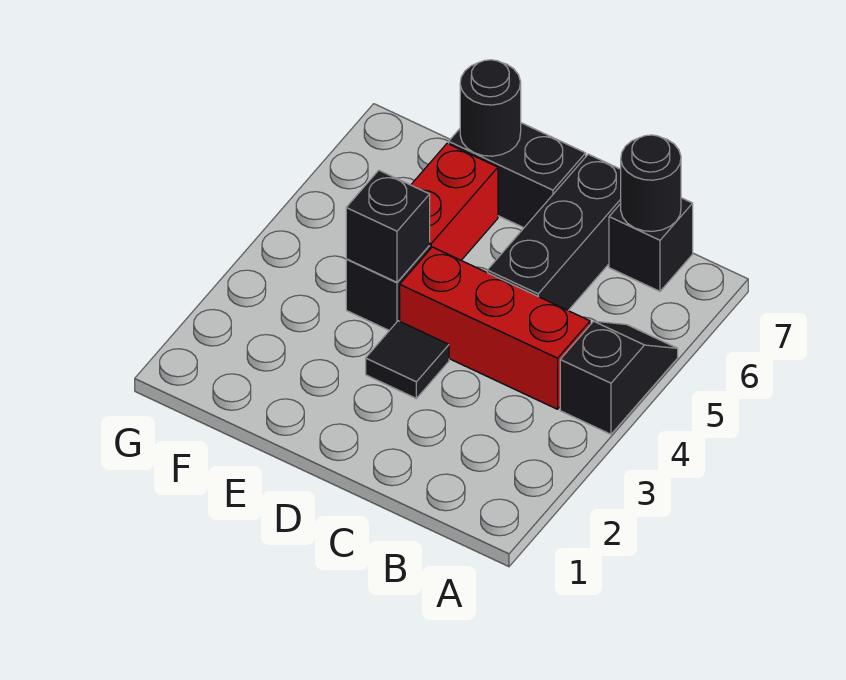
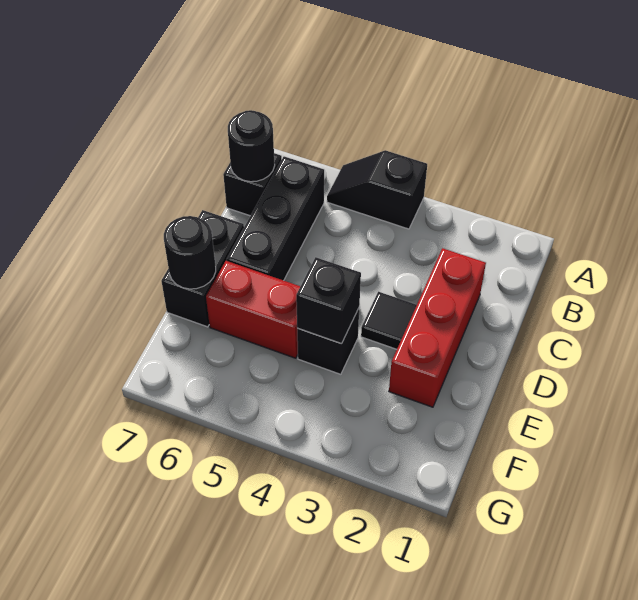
red 1x3 brick [400,247,590,409] -> red 1x3 brick moved to [389,248,486,407]
black 1x3 brick [487,154,621,310] -> black 1x3 brick turned to [227,156,324,281]

